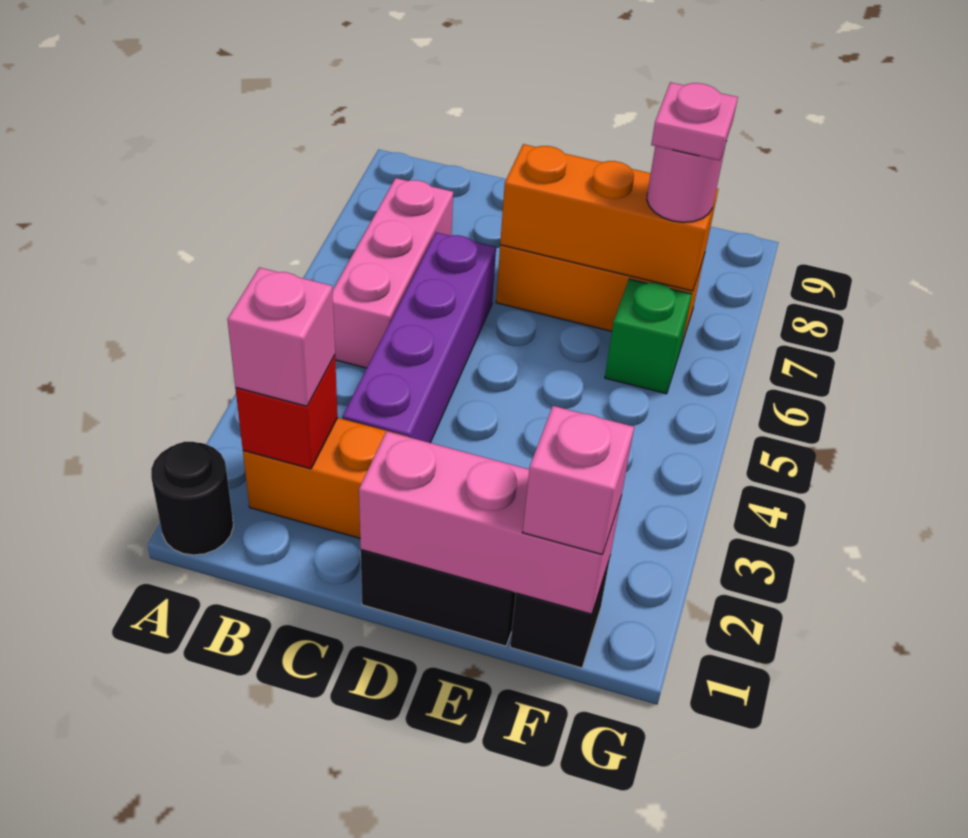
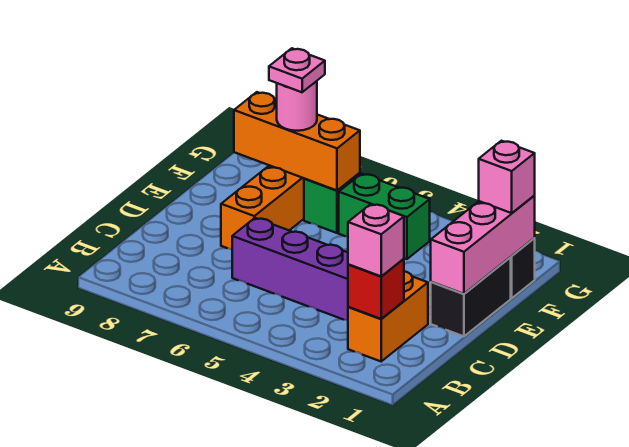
black 1x1 round brick [151,442,233,555] -> none
pink 1x3 brick [332,178,453,368] -> none
orange 1x3 brick [500,144,718,291] -> orange 1x3 brick turned to [234,92,360,190]
none -> green 1x2 brick [339,174,430,259]

